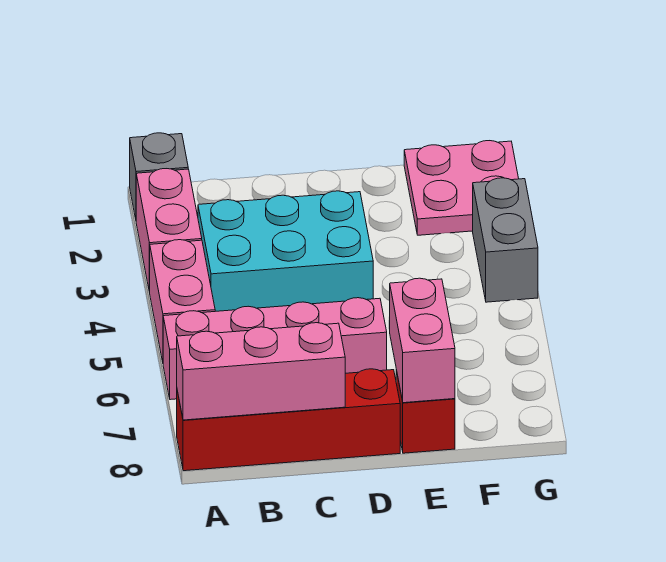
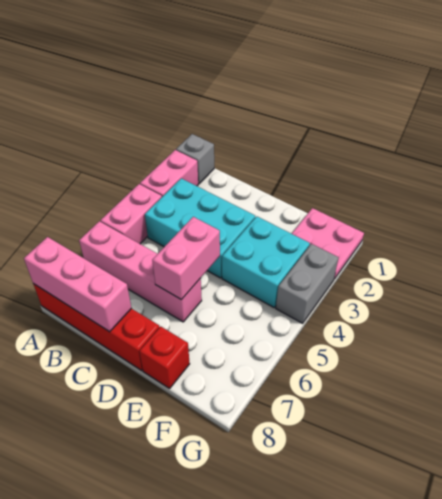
none -> cyan 2x2 brick [222,216,310,307]
pink 1x2 brick [390,278,455,403] -> pink 1x2 brick moved to [152,217,220,299]

